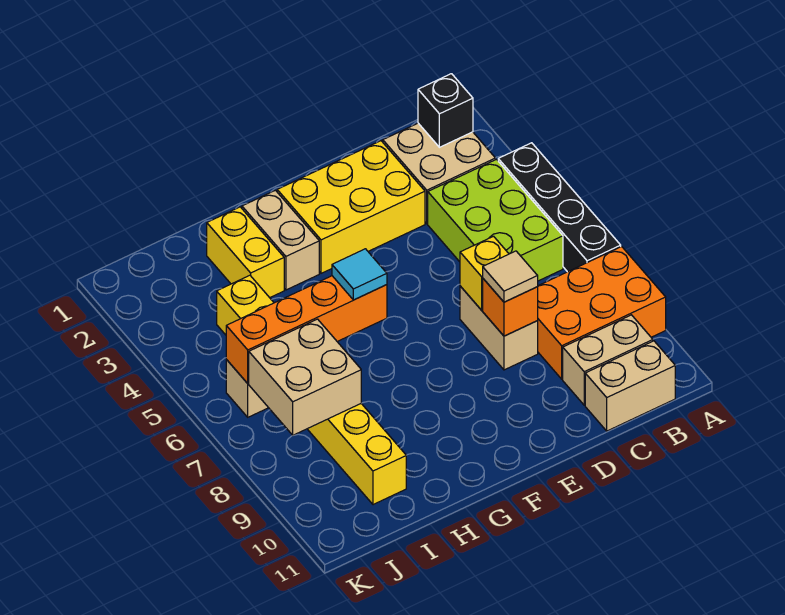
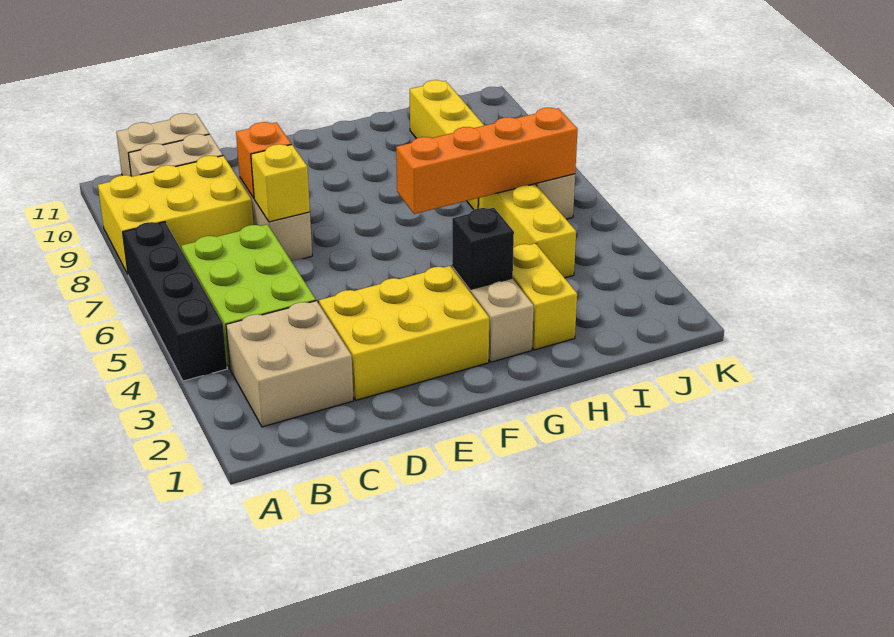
orange 2x3 brick [537,247,666,379] -> yellow 2x3 brick [98,156,254,274]
black 1x1 brick [418,74,473,147] -> black 1x1 brick moved to [452,208,514,289]
tan 1x1 tile [483,251,538,302] -> none
cyan 1x1 tile [332,249,387,300] -> none
tan 2x2 brick [248,319,361,435] -> none

